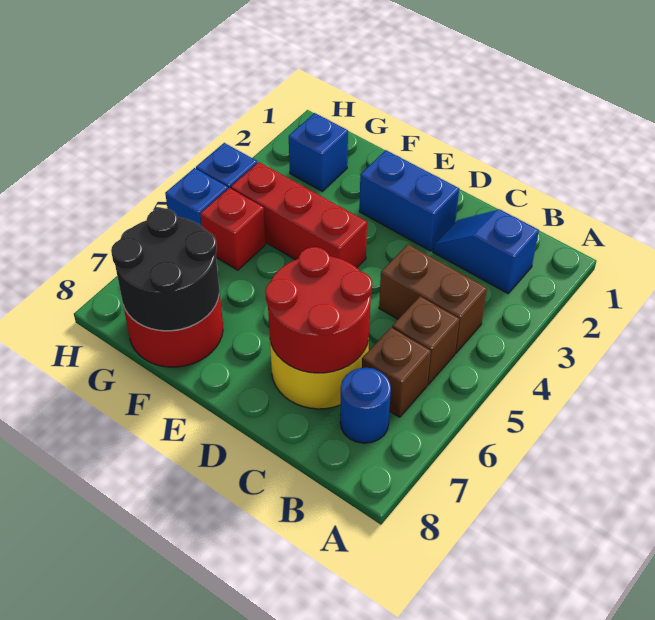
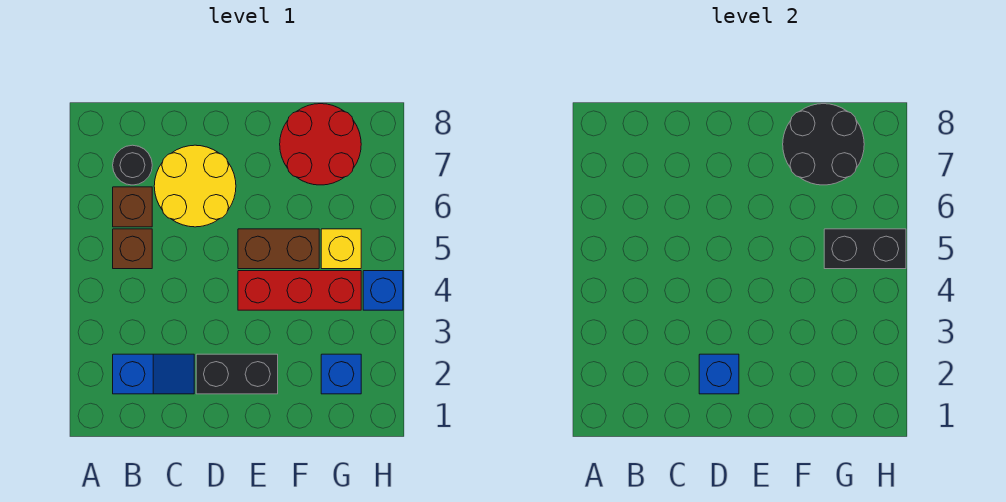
brown 1x2 brick [379,244,487,353] -> brown 1x2 brick moved to [238,229,319,269]
blue 1x1 round brick [340,368,391,443] -> black 1x1 round brick [113,145,152,185]
red 2x2 round brick [265,247,372,373] -> none
blue 1x2 brick [359,150,459,251] -> black 1x2 brick [196,354,278,394]
red 1x1 brick [200,188,266,270] -> yellow 1x1 brick [321,229,361,269]
none -> black 1x2 brick [824,229,906,269]
blue 1x1 brick [165,168,228,226] -> blue 1x1 brick moved to [699,354,739,394]

